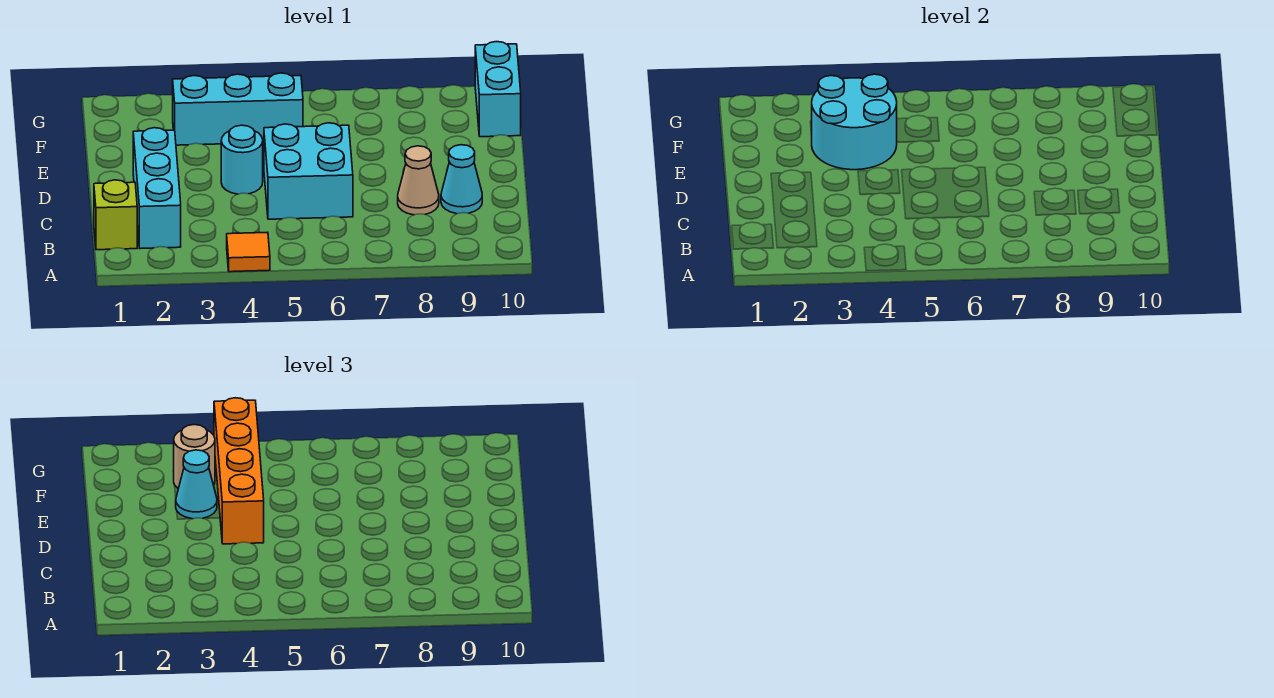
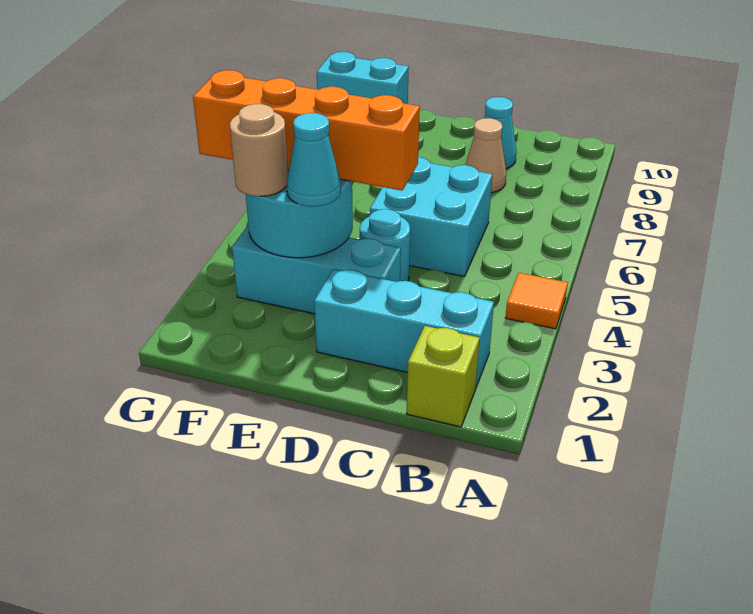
cyan 1x3 brick [173,73,303,145] -> cyan 1x3 brick turned to [232,226,401,314]

